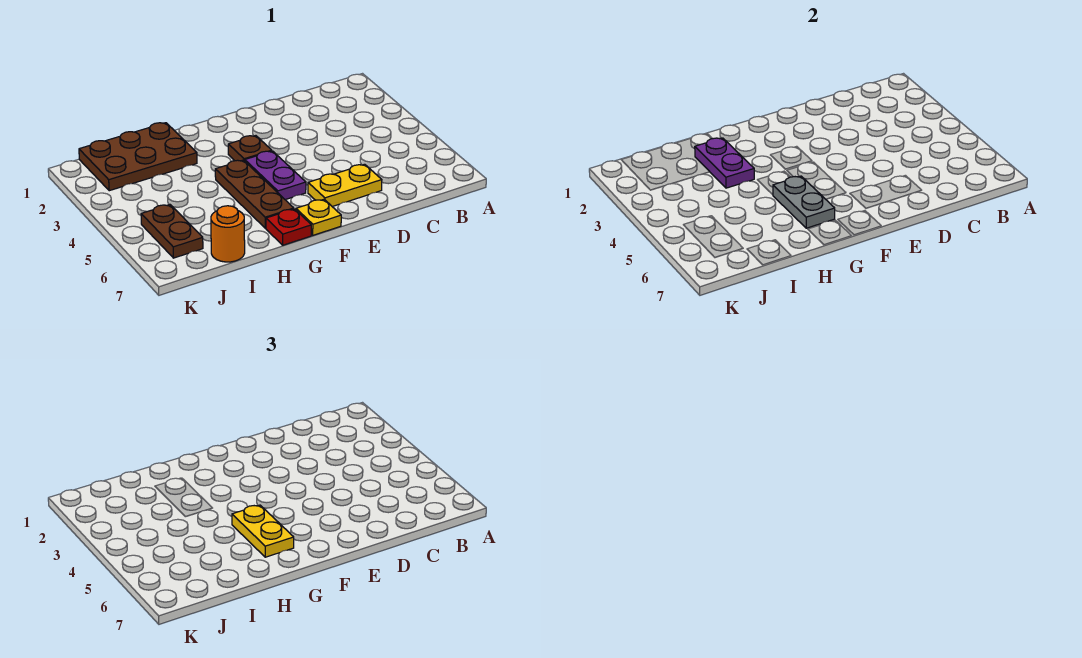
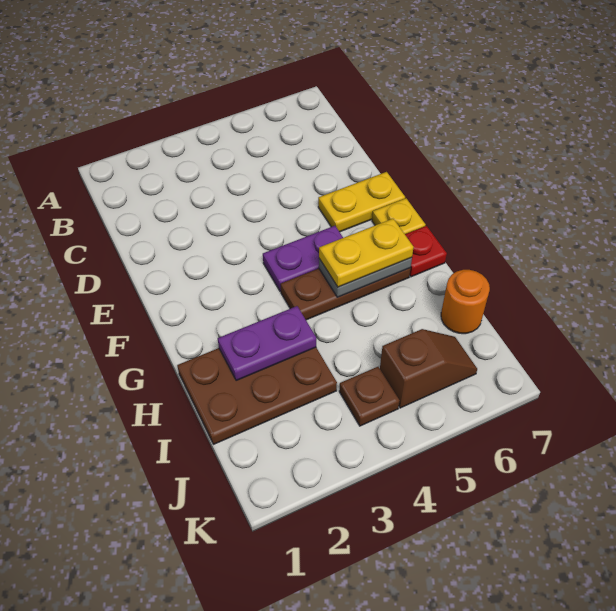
yellow 1x2 plate [308,164,382,207] -> yellow 1x2 plate turned to [318,172,405,232]
brown 1x1 plate [228,136,272,161] -> brown 1x1 plate moved to [339,367,400,426]
brown 2x3 plate [79,123,197,191] -> brown 2x3 plate turned to [177,347,337,444]
brown 1x2 plate [141,205,203,258] -> brown 1x2 slope [380,329,477,408]

